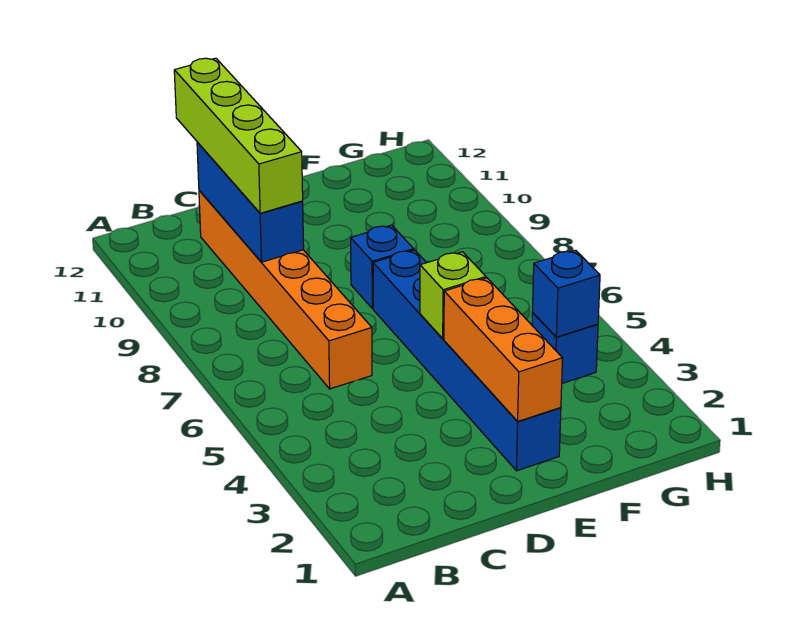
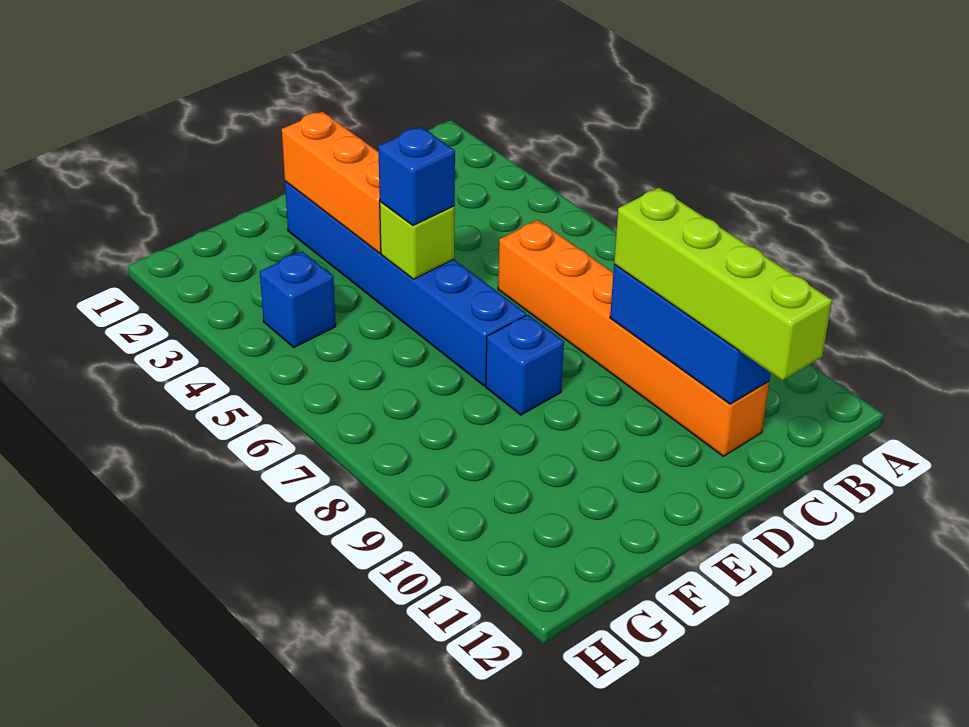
blue 1x1 brick [532,250,600,337] -> blue 1x1 brick moved to [378,127,455,225]

